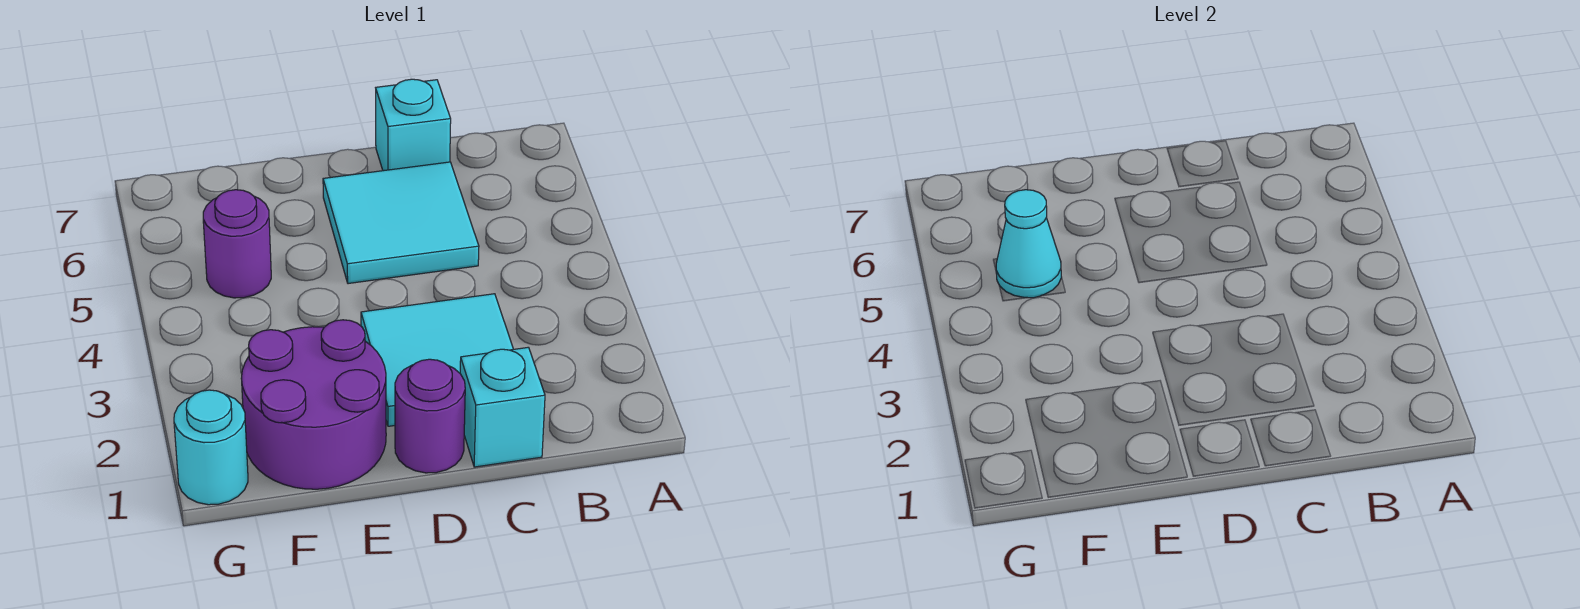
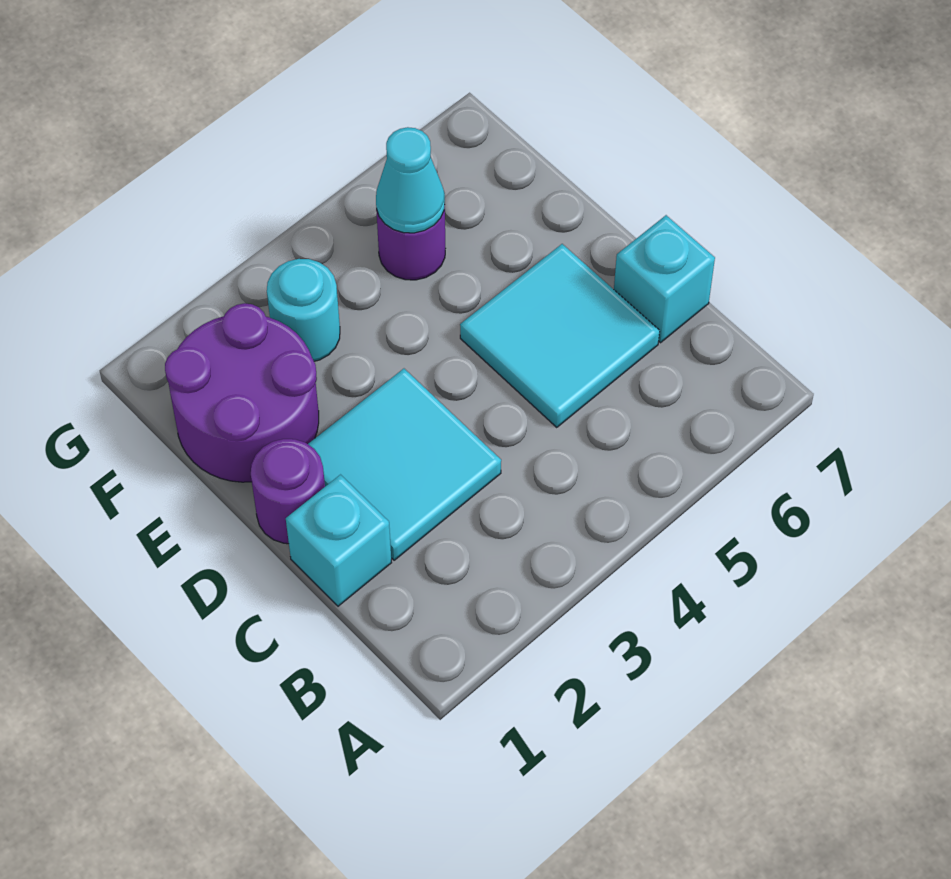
cyan 1x1 round brick [174,390,248,505] -> cyan 1x1 round brick moved to [267,259,340,361]

